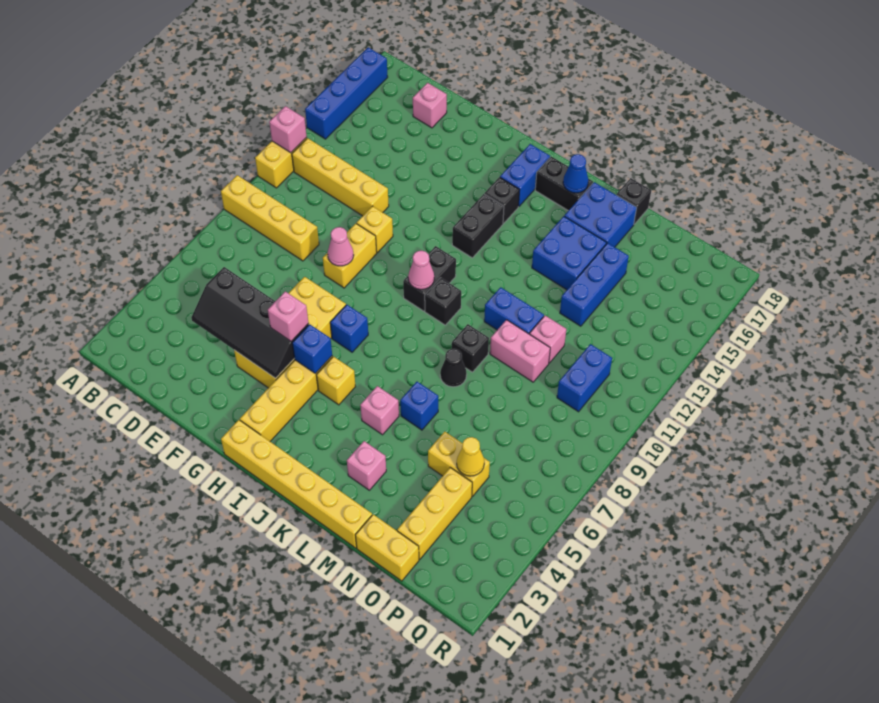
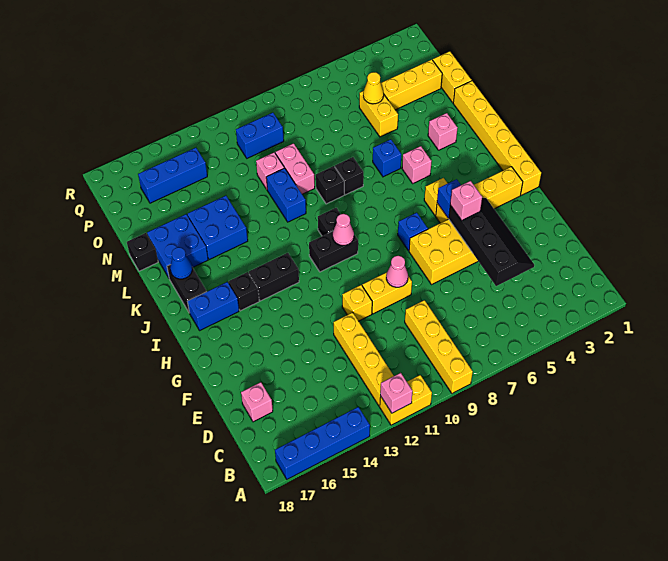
black 1x1 cone [440,349,467,387] -> black 1x1 brick [335,157,363,195]
blue 1x3 brick [560,243,629,326] -> blue 1x3 brick moved to [138,148,207,203]

